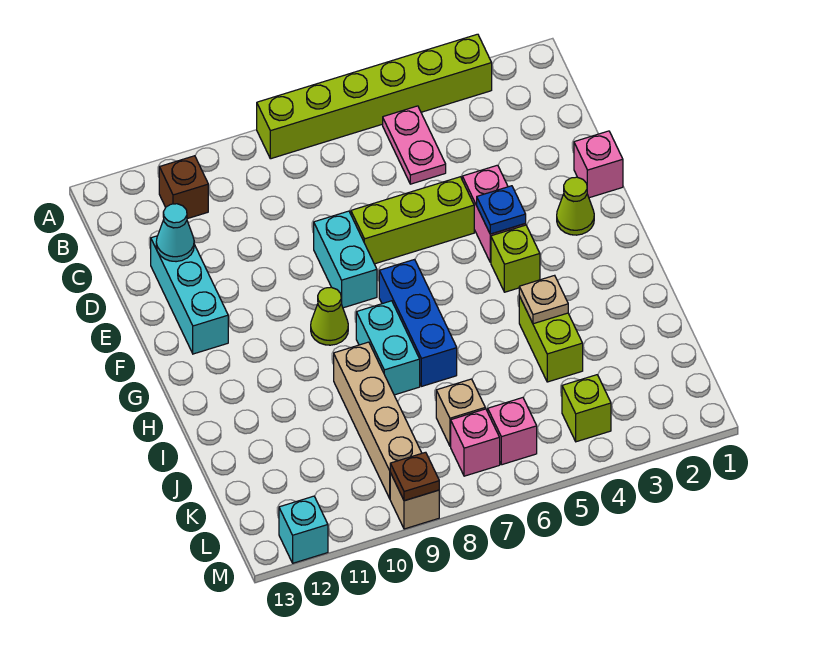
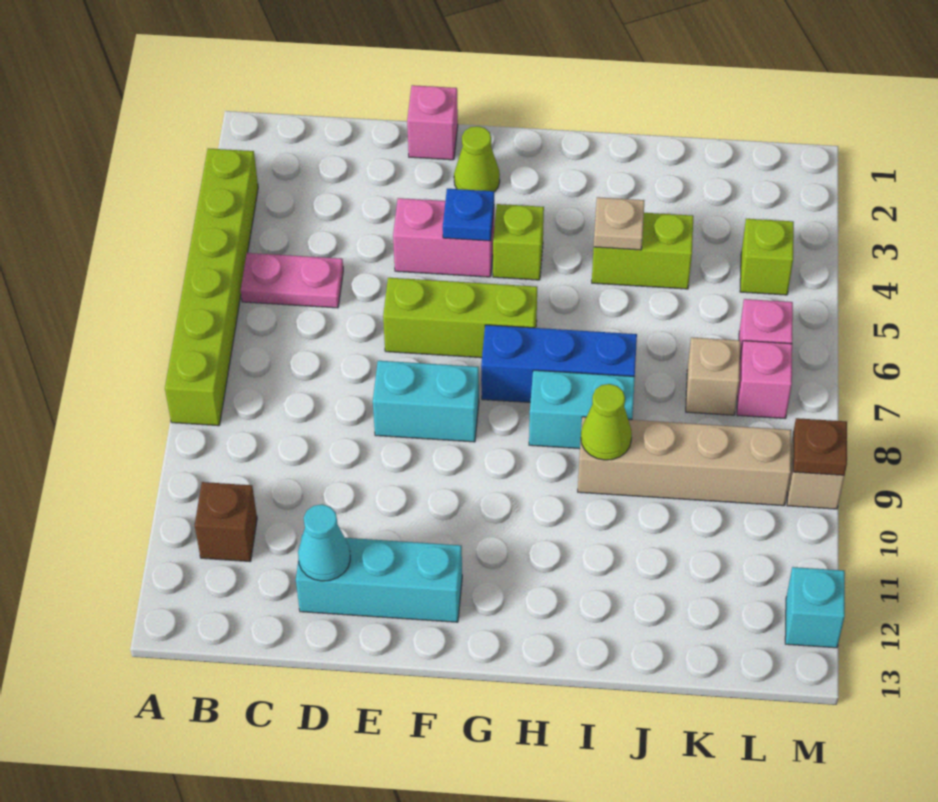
lime 1x3 brick [351,177,474,264] -> lime 1x3 brick turned to [383,278,537,358]
lime 1x1 cone [311,287,348,345] -> lime 1x1 cone moved to [581,384,632,460]

